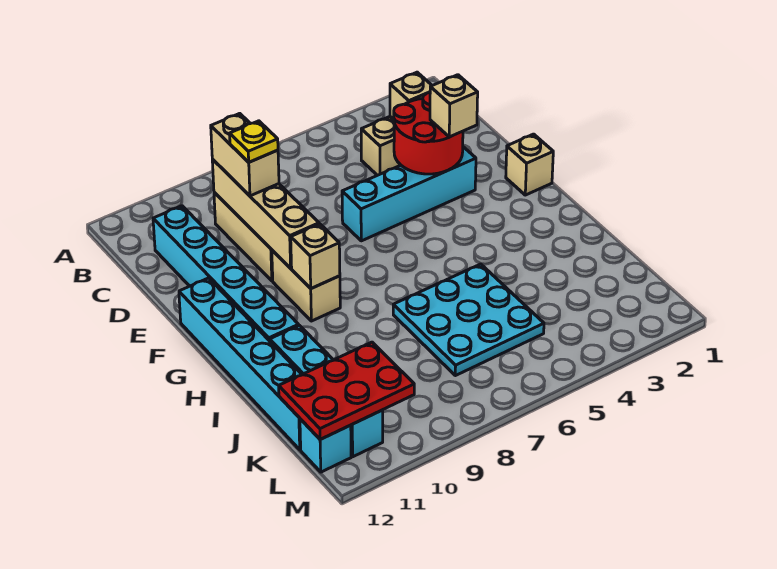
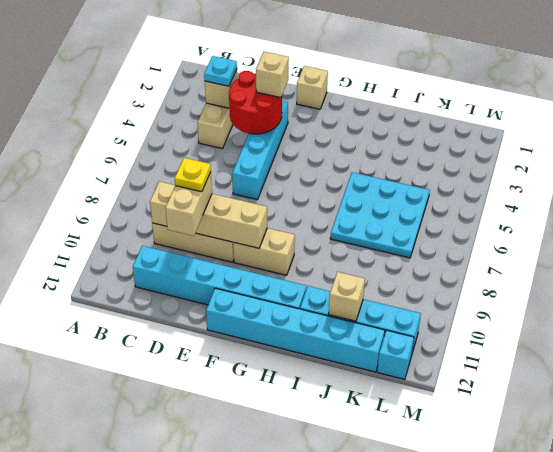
none -> cyan 1x1 plate [204,56,237,86]
tan 1x2 brick [211,113,279,196] -> tan 1x2 brick turned to [165,172,212,236]
tan 1x1 brick [291,224,340,288] -> tan 1x1 brick moved to [329,272,365,321]
red 2x3 plate [279,342,414,440] -> none

